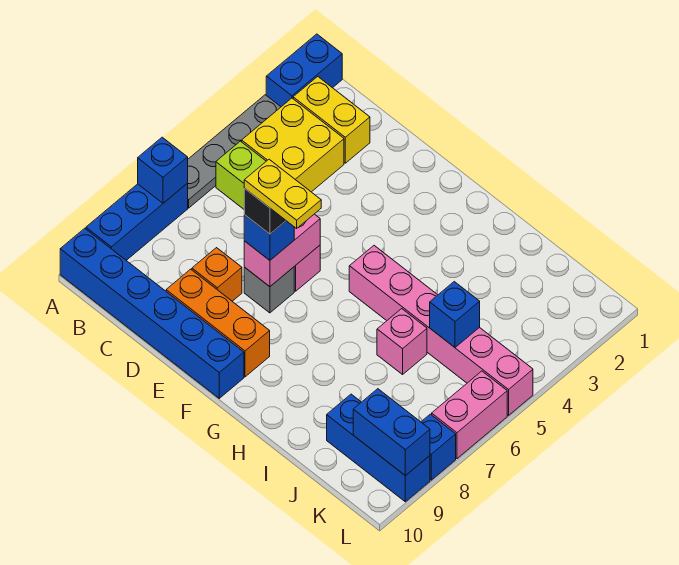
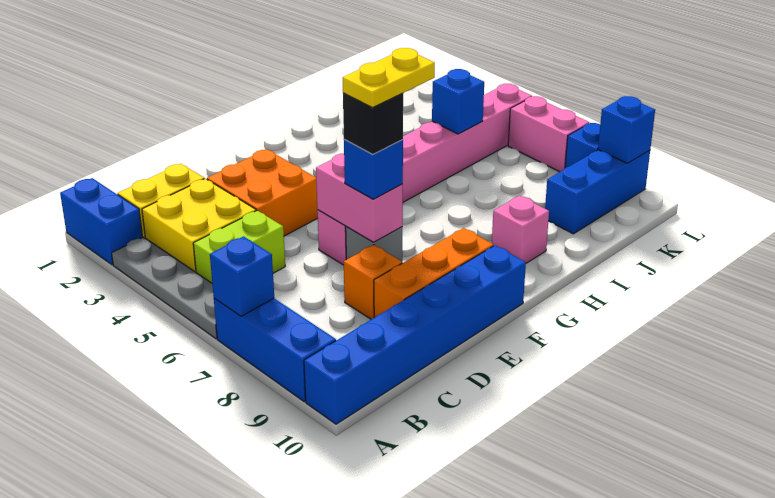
none -> orange 2x2 brick [207,149,318,236]
pink 1x1 brick [377,309,427,374] -> pink 1x1 brick moved to [492,196,549,263]
blue 1x2 brick [353,389,430,476] -> blue 1x1 brick [598,96,655,163]

